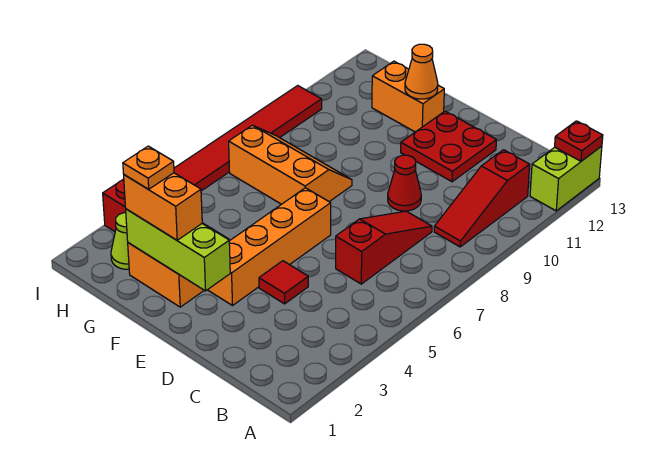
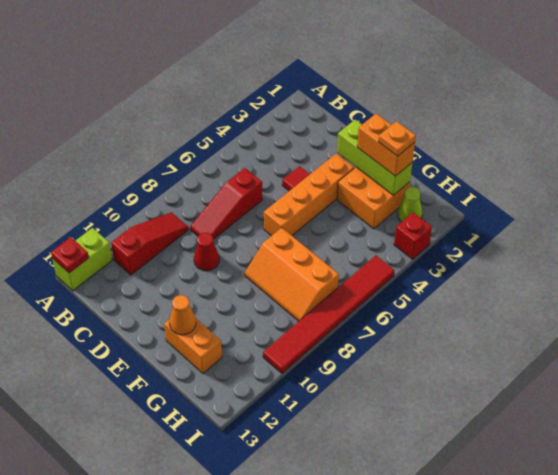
red 2x2 plate [401,111,496,182] -> none

